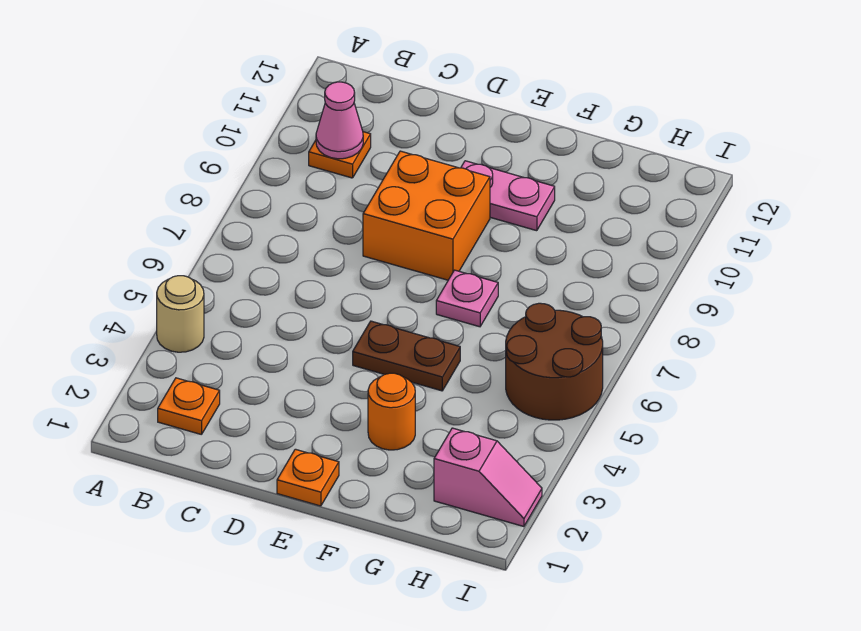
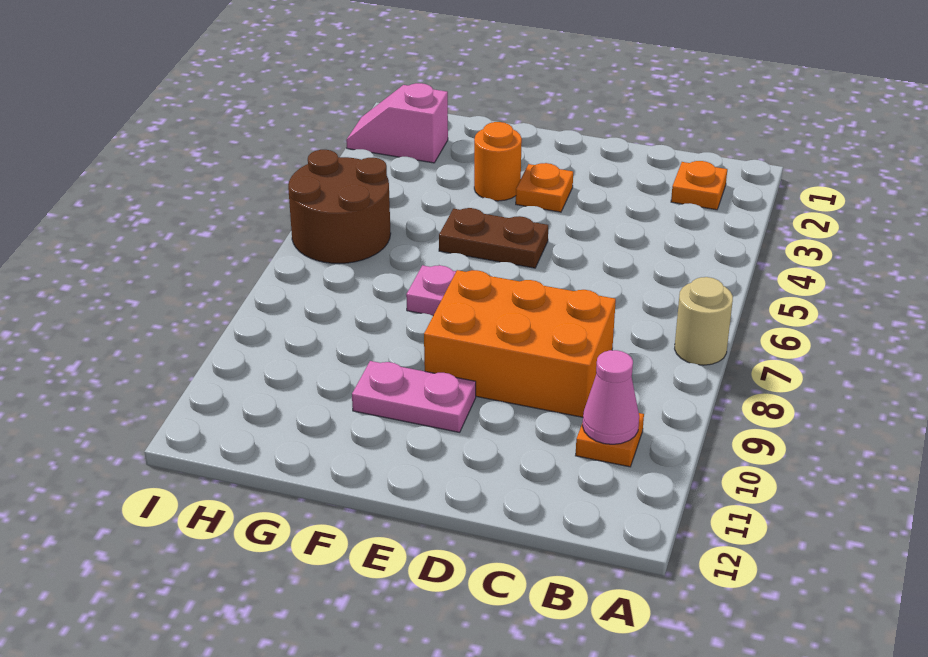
tan 1x1 round brick [157,276,204,352] -> tan 1x1 round brick moved to [675,277,733,365]
orange 2x2 brick [363,151,490,280] -> orange 2x3 brick [424,270,616,417]
orange 1x1 plate [277,449,339,506] -> orange 1x1 plate moved to [516,163,573,212]

